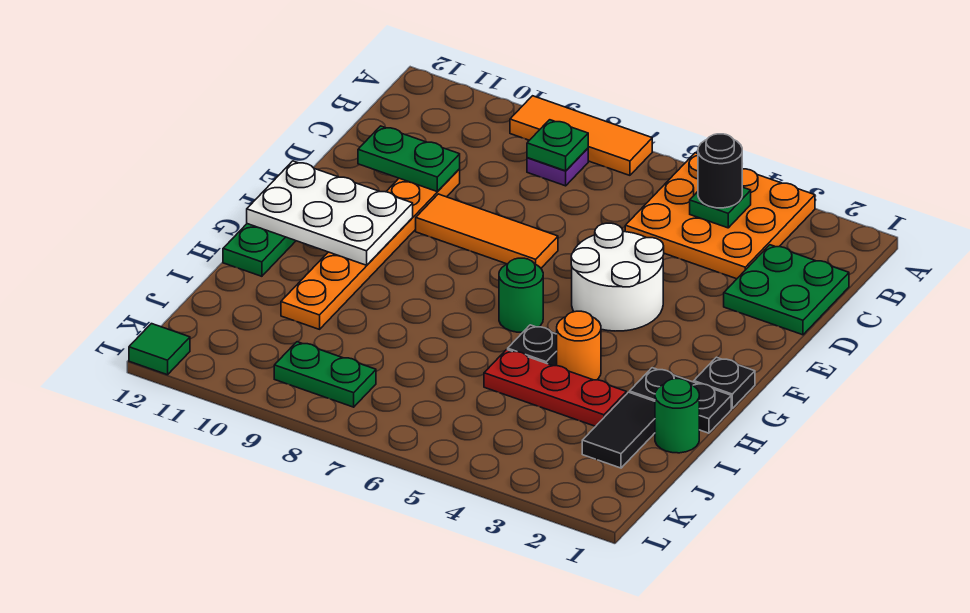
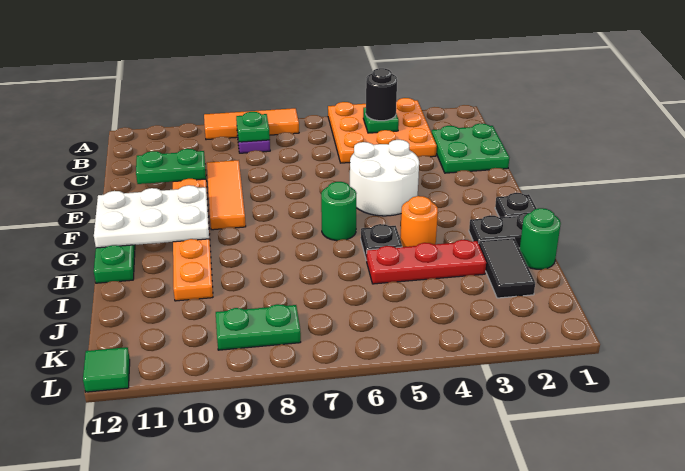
orange 1x3 tile [416,194,558,268] -> orange 1x3 tile turned to [207,160,246,230]

